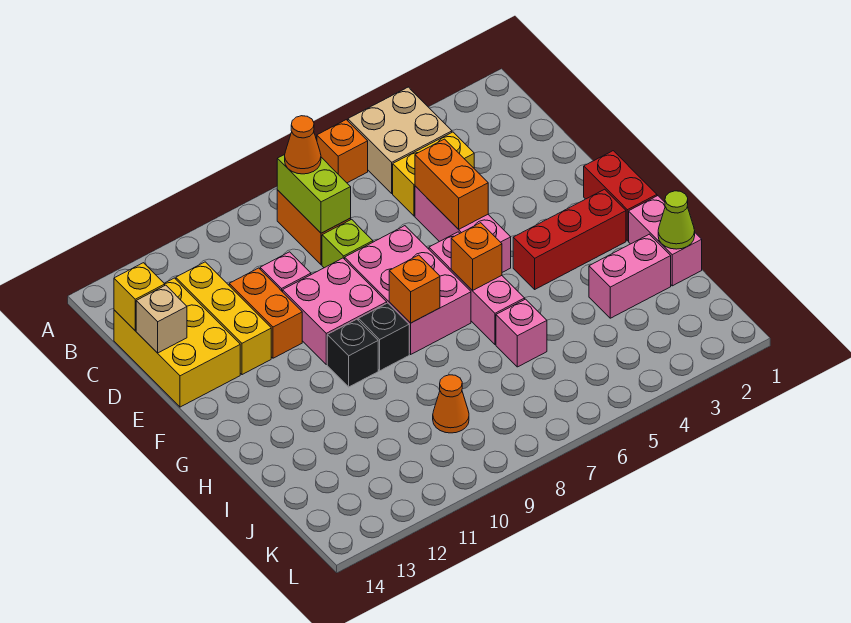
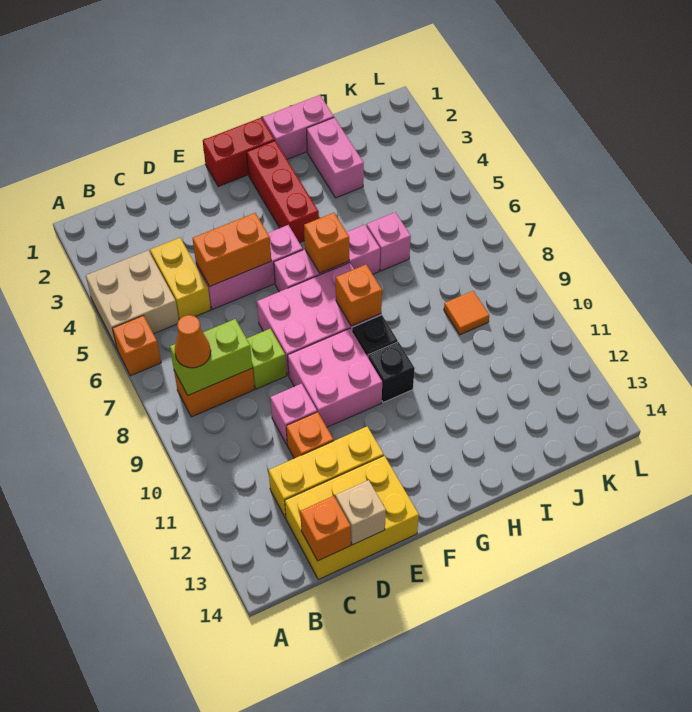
yellow 1x1 brick [114,263,165,330] -> orange 1x1 brick [300,496,351,561]
orange 1x2 brick [229,268,302,358] -> orange 1x1 brick [286,412,333,458]
lime 1x1 cone [658,191,695,249] -> none
orange 1x1 cone [433,375,469,433] -> orange 1x1 tile [444,291,489,335]

